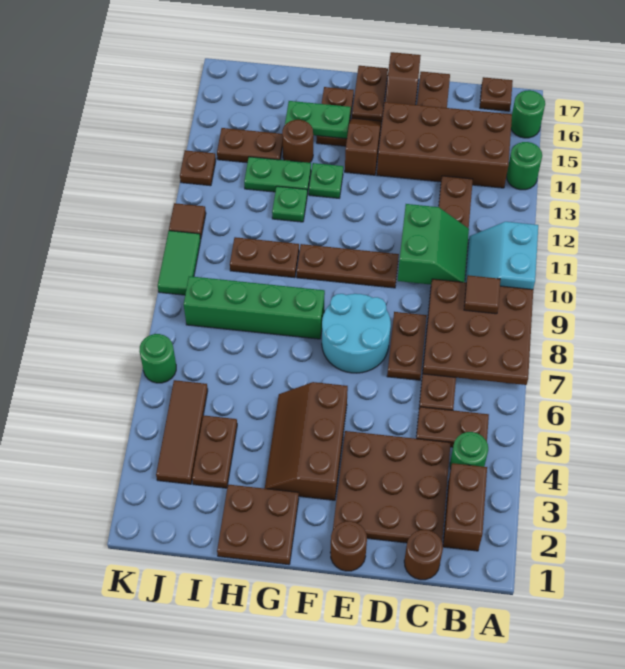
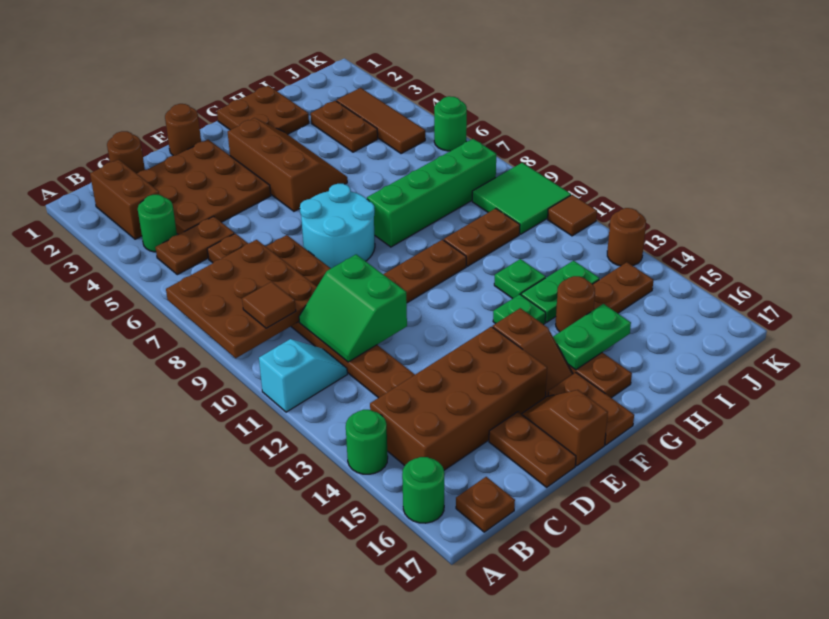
cyan 2x2 slope [465,222,538,289] -> cyan 1x2 slope [259,339,347,412]
green 1x2 tile [158,231,201,295] -> green 2x2 tile [472,163,571,234]
brown 1x1 plate [180,150,216,186] -> brown 1x1 round brick [607,208,646,266]

